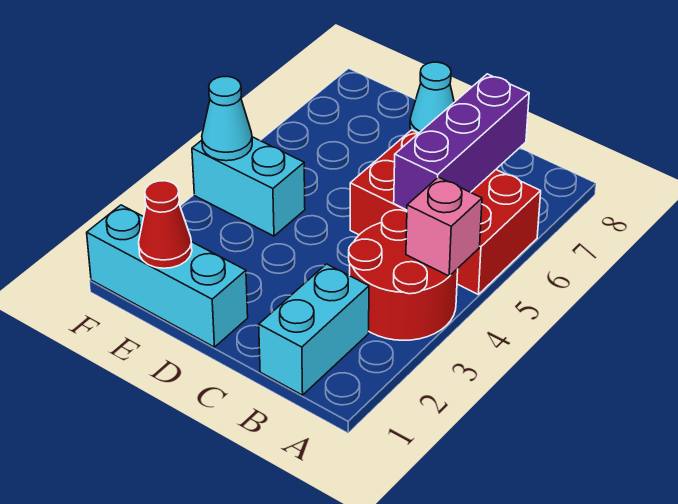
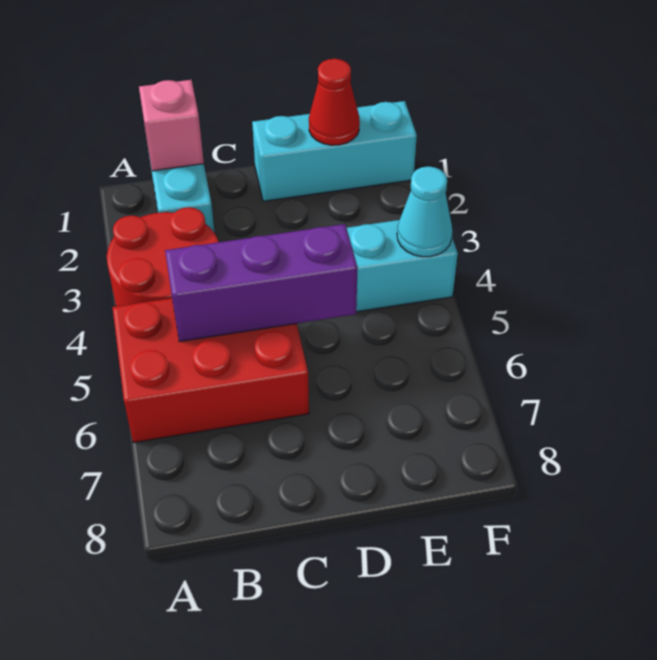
pink 1x1 brick [406,177,482,276] -> pink 1x1 brick moved to [139,80,204,171]
purple 1x3 brick [394,74,529,210] -> purple 1x3 brick turned to [165,224,358,342]
cyan 1x1 cone [410,62,454,133] -> none

